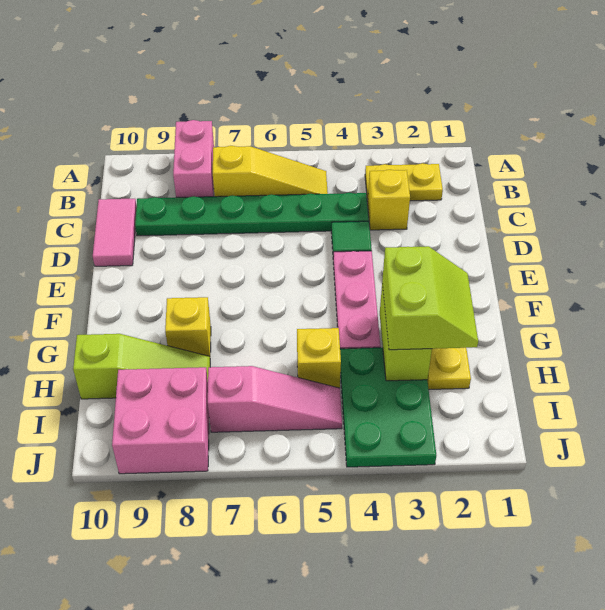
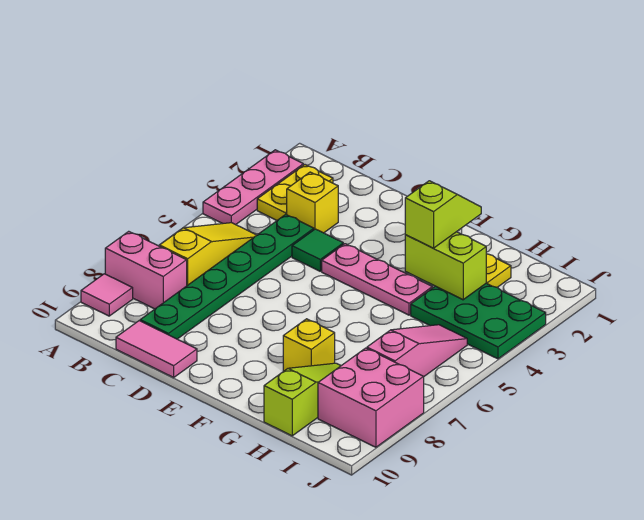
none -> pink 1x3 plate [203,150,303,225]
none -> pink 1x1 tile [81,274,133,316]
lime 2x2 slope [382,246,478,350] -> lime 1x2 slope [405,181,481,248]
yellow 1x1 brick [297,328,341,388] -> none

